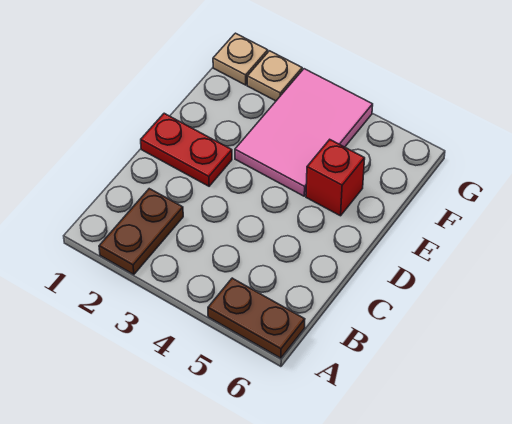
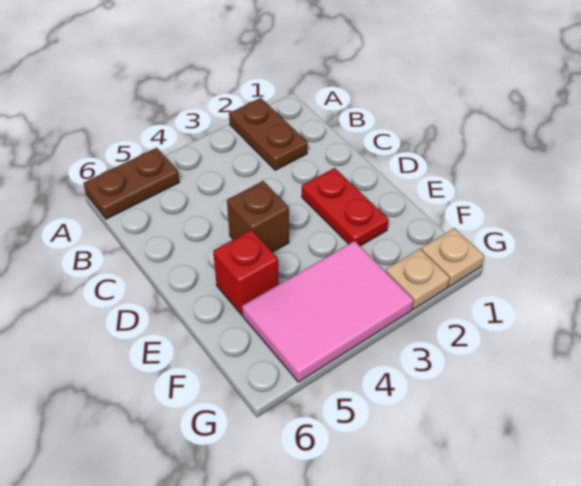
red 1x2 plate [141,113,232,186] -> red 1x2 plate turned to [302,168,389,246]
none -> brown 1x1 brick [227,181,289,252]
pink 2x3 tile [235,69,373,196] -> pink 2x3 tile turned to [242,241,414,382]

